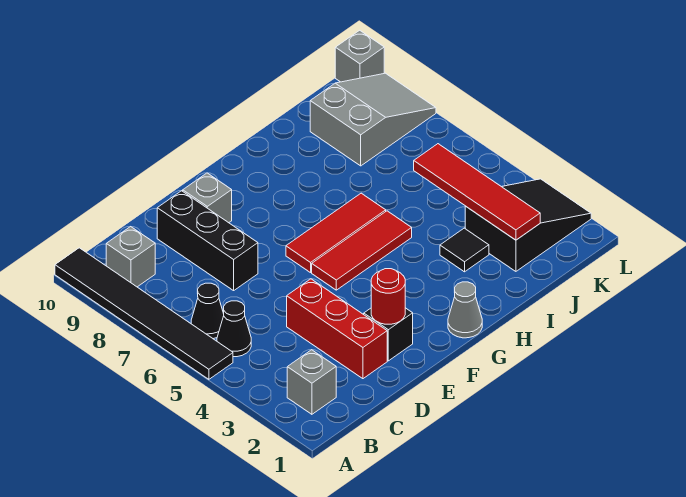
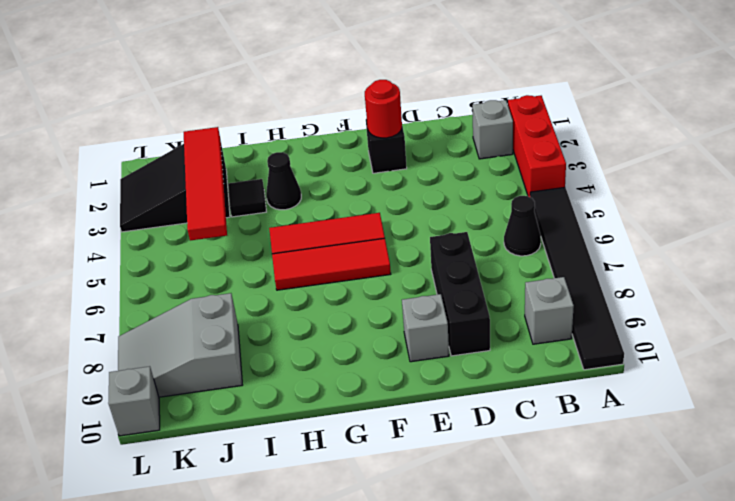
black 1x1 cone [217,301,251,357] -> black 1x1 cone moved to [266,152,301,210]
red 1x3 brick [287,279,387,379] -> red 1x3 brick moved to [508,95,566,197]
grey 1x1 cone [448,282,482,338] -> none

